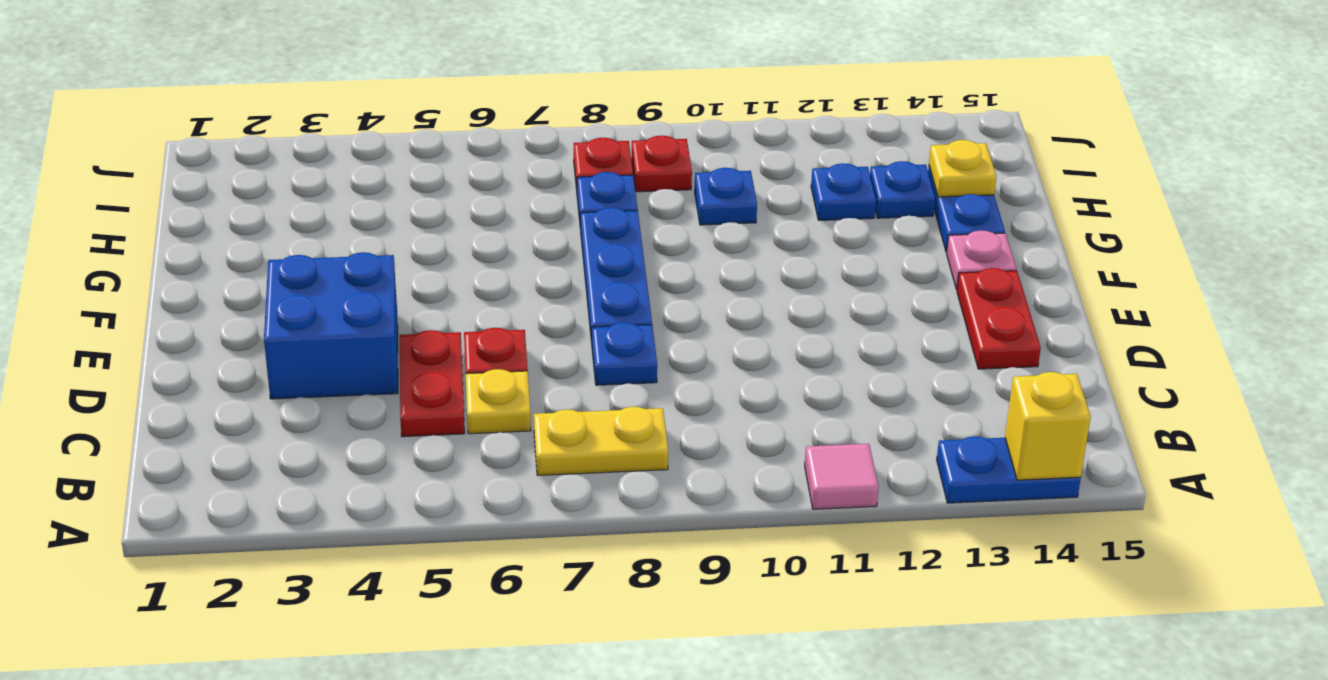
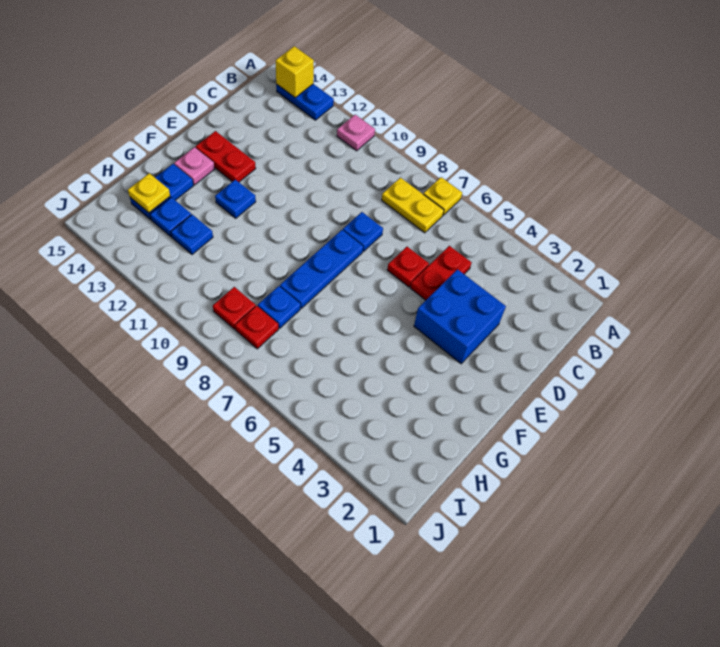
pink 1x1 tile [805,444,879,509] -> pink 1x1 plate [337,115,375,151]
yellow 1x1 plate [466,369,531,434] -> yellow 1x1 plate moved to [423,177,462,215]
red 1x2 plate [957,268,1041,369] -> red 1x2 plate turned to [196,131,256,182]
blue 1x1 plate [695,168,757,225] -> blue 1x1 plate moved to [215,180,256,218]

